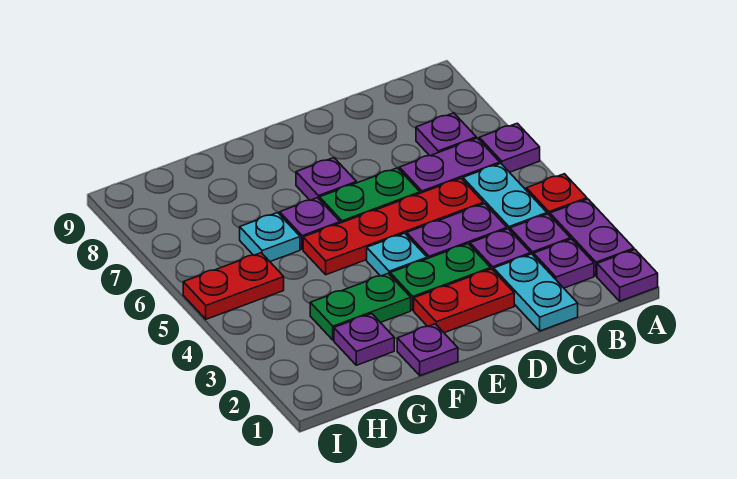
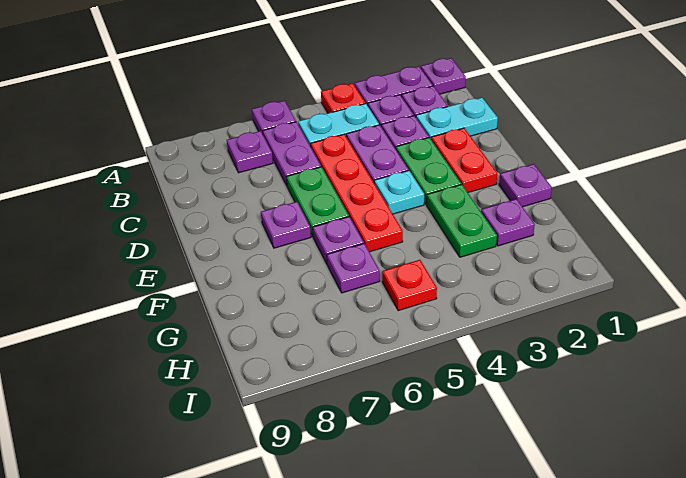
cyan 1x1 plate [240,213,300,261] -> purple 1x1 plate [327,244,380,293]
red 1x2 plate [183,253,284,319] -> red 1x1 plate [382,260,437,311]

